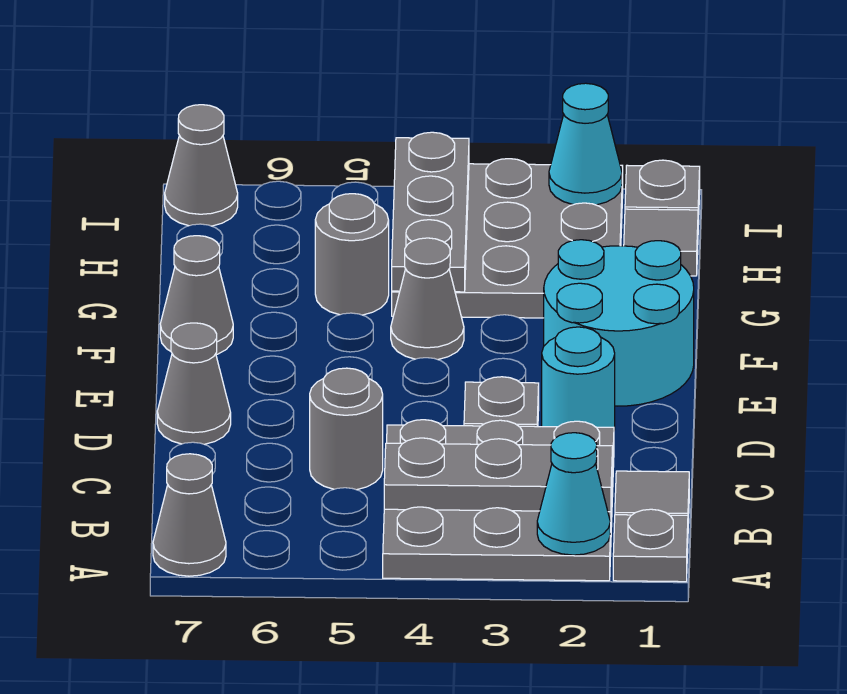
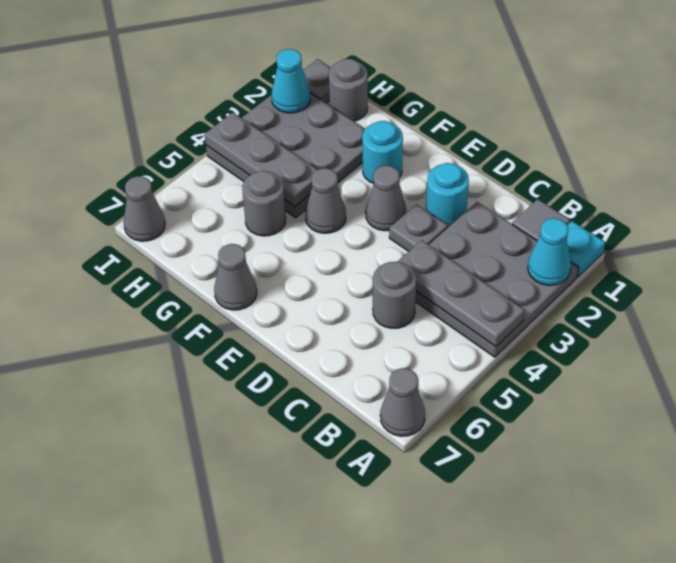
grey 1x1 plate [613,509,688,582] -> cyan 1x1 plate [567,221,605,277]
grey 1x3 plate [384,438,613,512] -> grey 1x3 plate turned to [398,240,525,346]
grey 1x1 cone [157,323,231,444] -> grey 1x1 cone moved to [366,166,406,231]
cyan 2x2 round brick [544,240,694,406] -> cyan 1x1 round brick [362,121,403,184]
grey 1x1 tile [624,209,698,276] -> grey 1x1 round brick [329,59,368,121]

